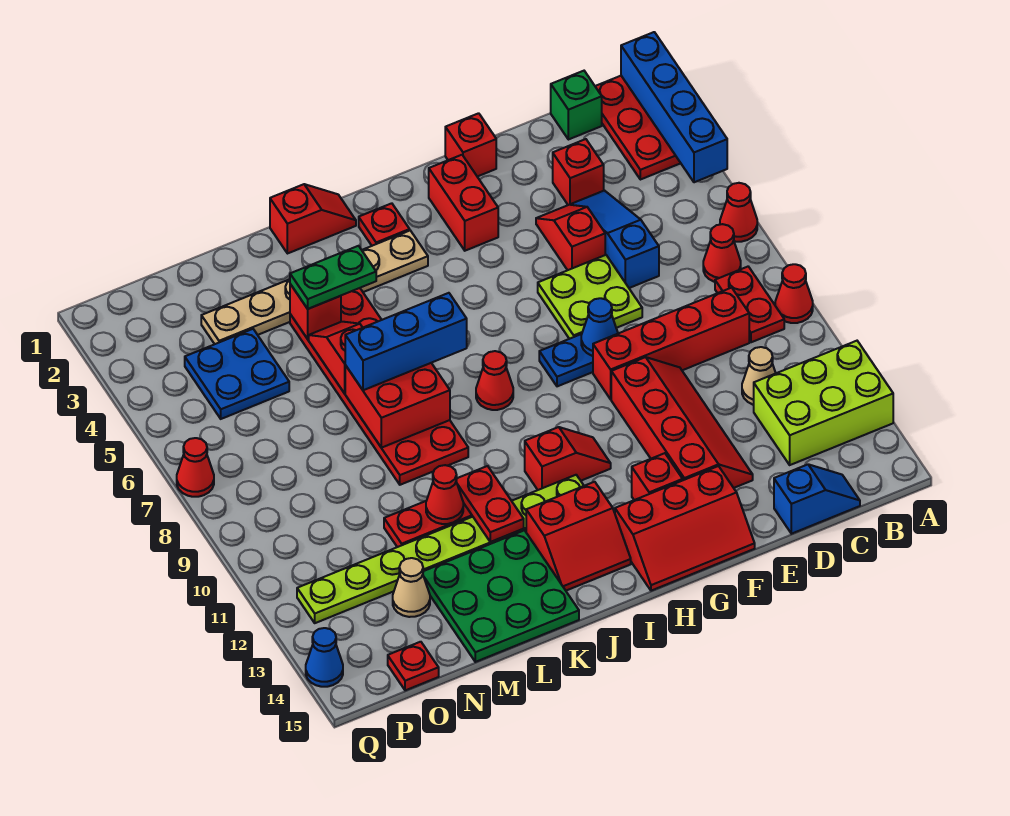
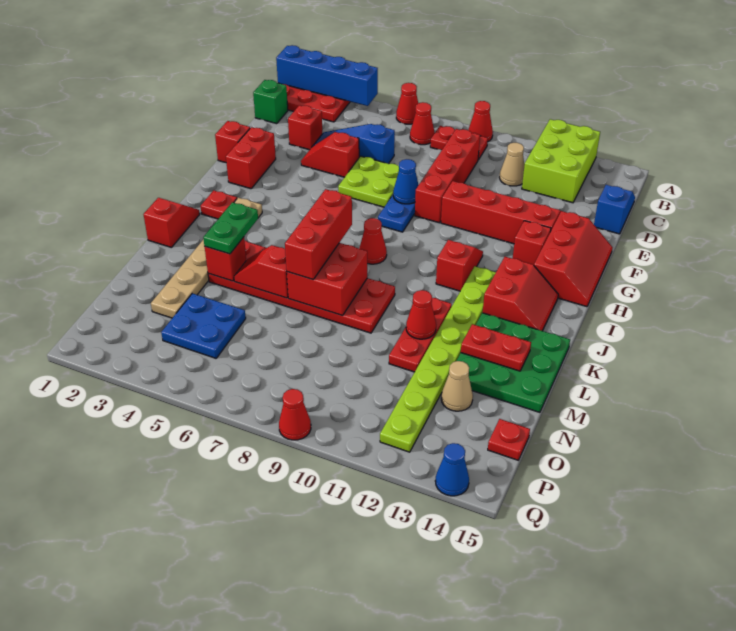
red 1x2 brick [429,155,498,251] -> red 1x2 brick turned to [226,127,276,189]
blue 1x3 brick [345,293,467,390] -> red 1x3 brick [285,189,352,279]
red 1x2 plate [456,466,524,542] -> red 1x2 plate moved to [461,324,531,371]
red 1x1 cone [177,438,214,497] -> red 1x1 cone moved to [279,389,311,440]

